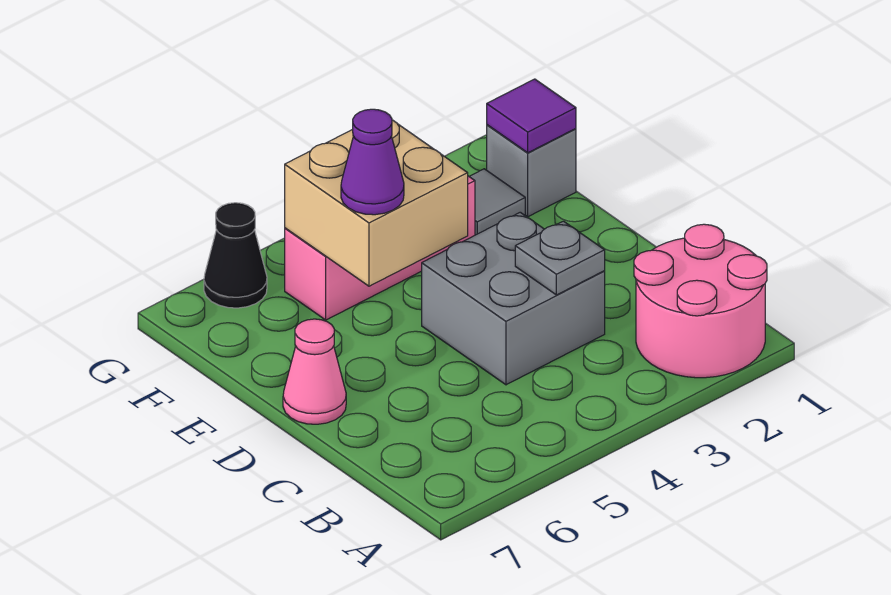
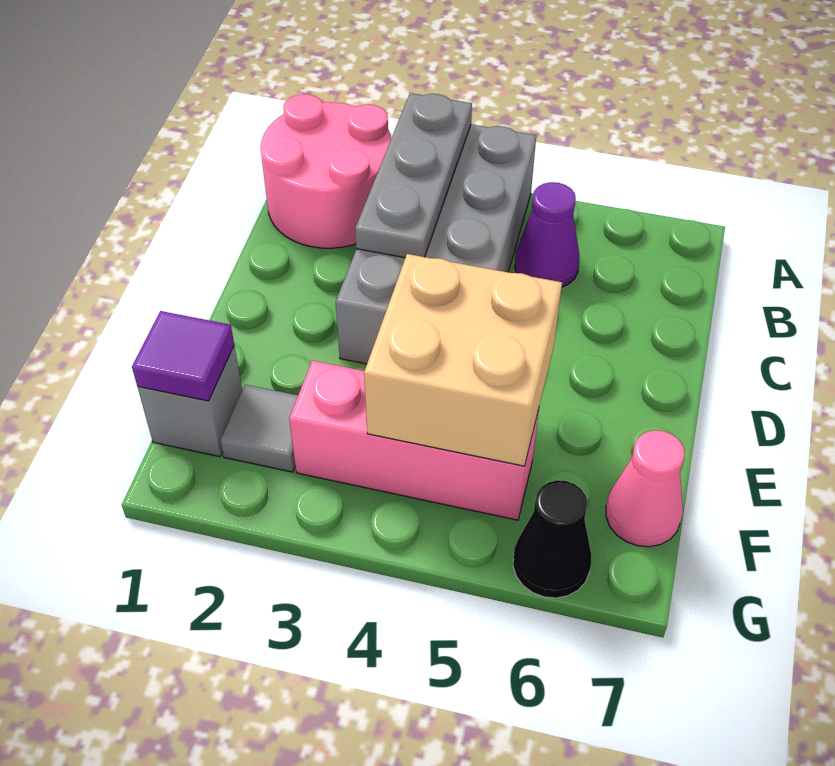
grey 2x2 brick [422,212,605,385] -> grey 2x4 brick [336,124,536,364]
grey 1x1 plate [515,221,605,295] -> grey 1x3 plate [355,93,472,258]
pink 1x1 cone [283,319,346,424] -> pink 1x1 cone moved to [606,430,685,547]
purple 1x1 cone [341,109,404,215] -> purple 1x1 cone moved to [515,182,579,287]

